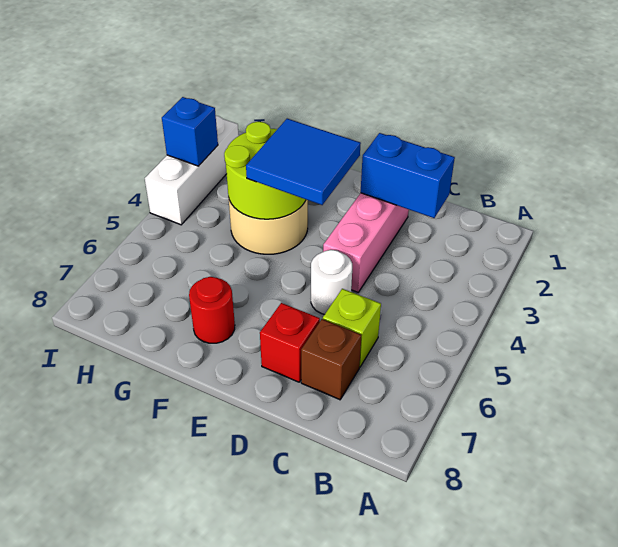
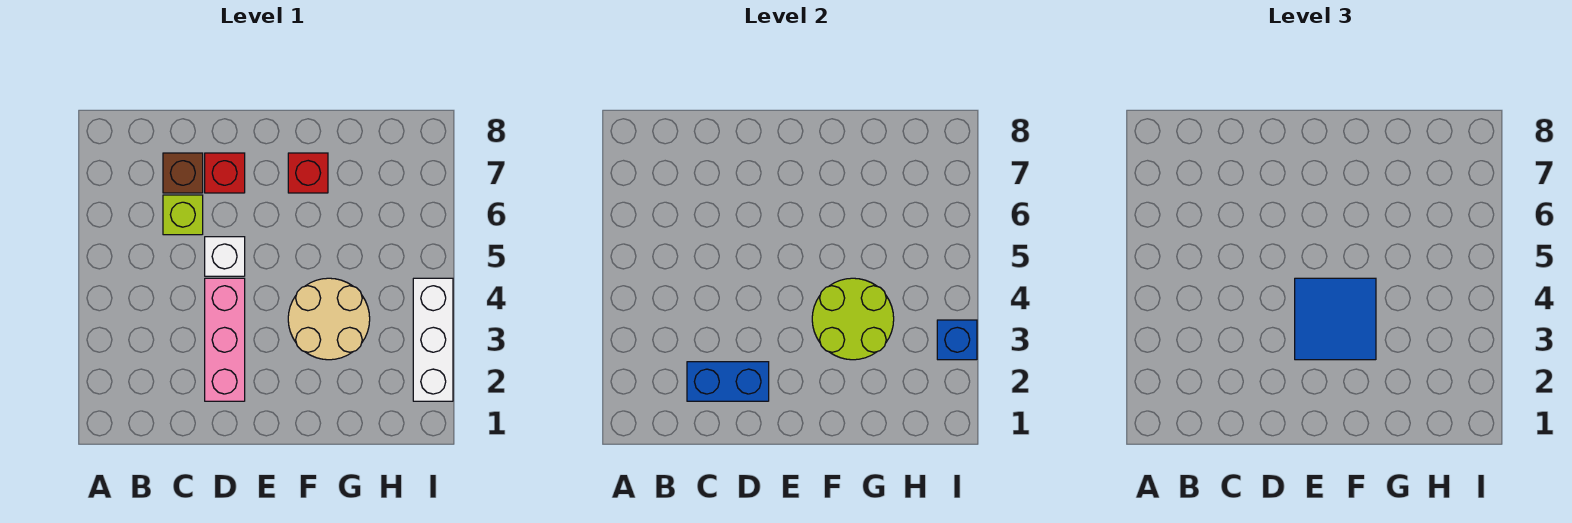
white 1x1 round brick [311,250,352,314] -> white 1x1 brick [205,237,245,276]
red 1x1 round brick [189,277,235,343] -> red 1x1 brick [288,153,328,193]

